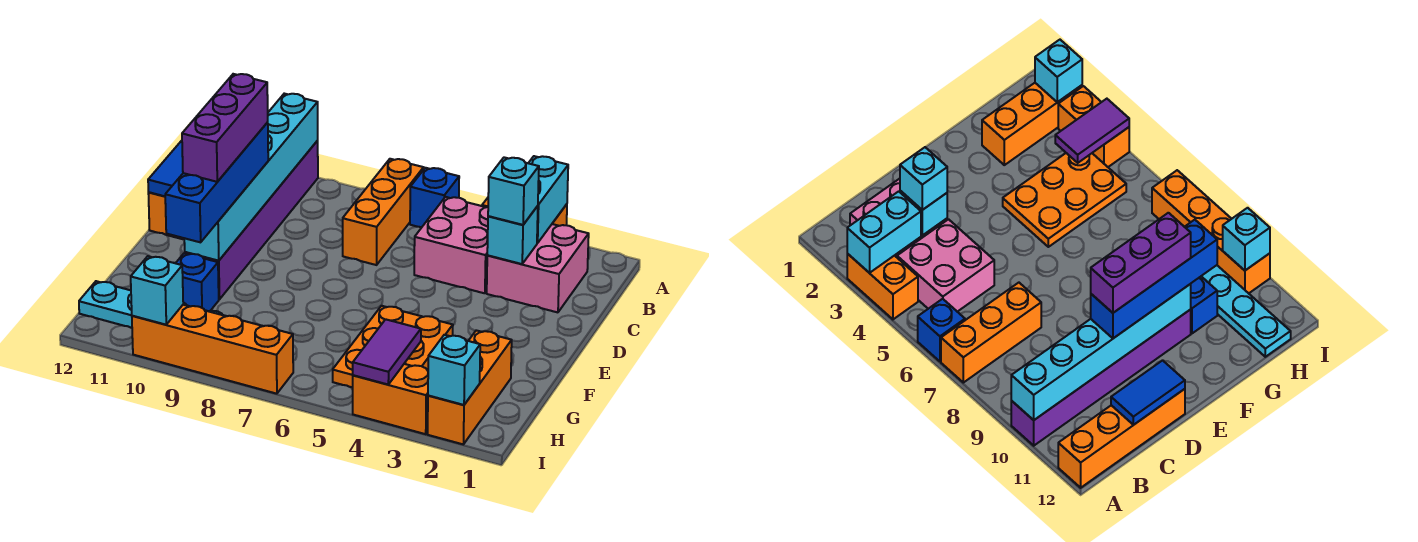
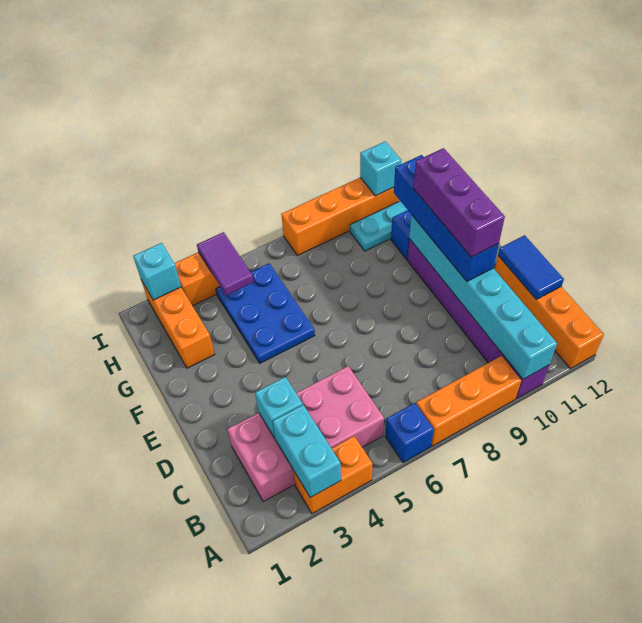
orange 1x3 brick [343,159,424,265] -> orange 1x3 brick turned to [416,356,521,446]
cyan 1x1 brick [488,157,539,225] -> none
orange 2x3 plate [333,306,453,388] -> blue 2x3 plate [216,263,315,363]

